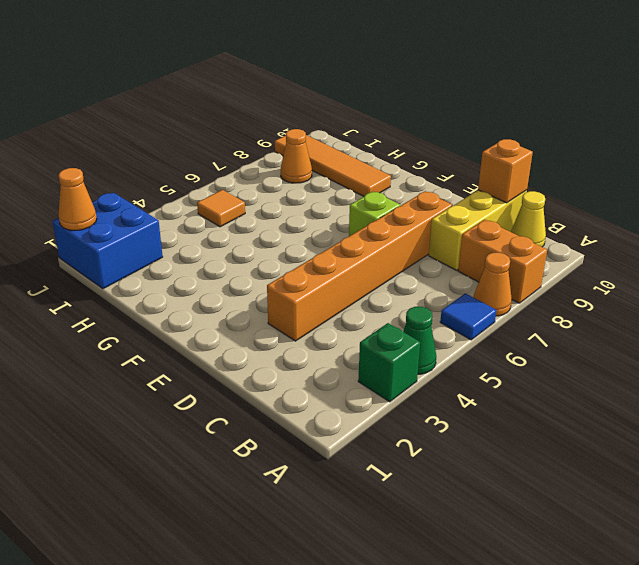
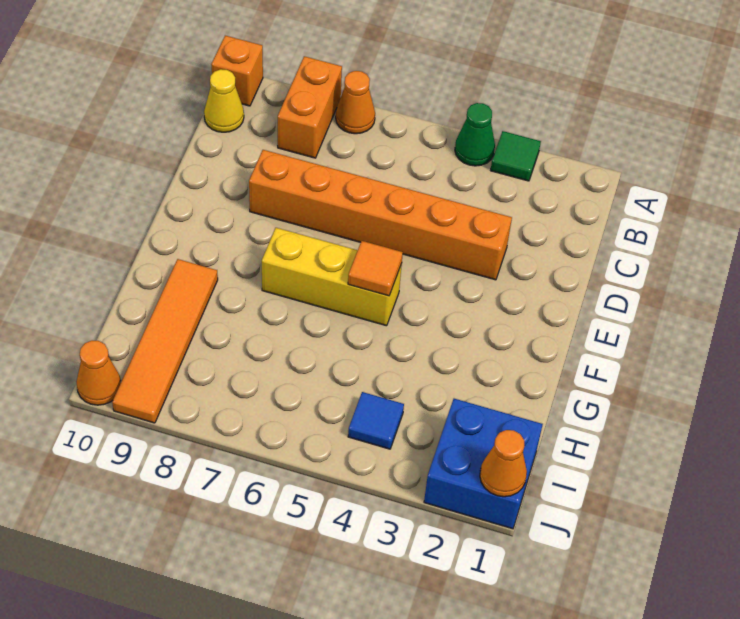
green 1x1 brick [358,323,420,402] -> green 1x1 tile [491,131,541,181]
blue 1x1 tile [440,293,496,340] -> blue 1x1 tile moved to [348,392,404,449]
yellow 1x3 brick [429,190,527,270] -> yellow 1x3 brick moved to [262,228,402,326]
orange 1x1 brick [478,139,533,203] -> orange 1x1 brick moved to [211,36,263,106]
lime 1x1 brick [349,191,400,236] -> none
orange 1x1 tile [197,190,245,227] -> orange 1x1 tile moved to [348,241,403,296]
orange 1x1 cone [281,129,312,183] -> orange 1x1 cone moved to [76,341,121,405]

